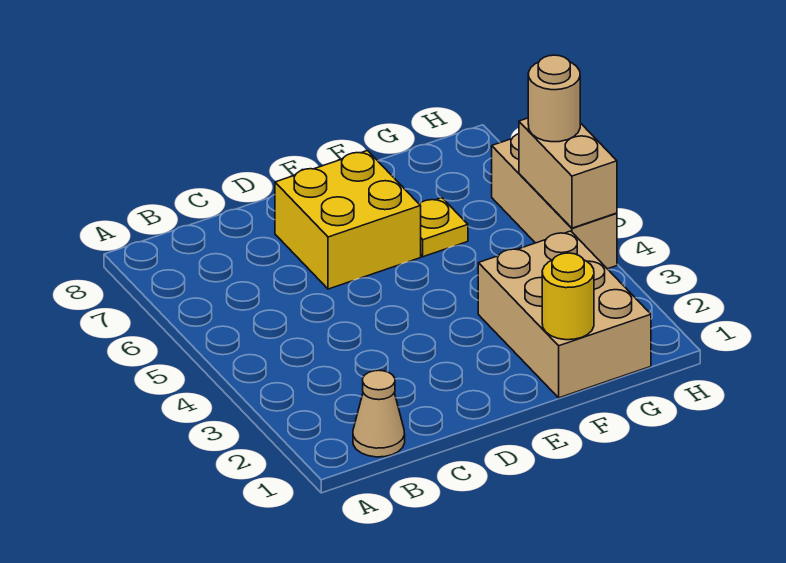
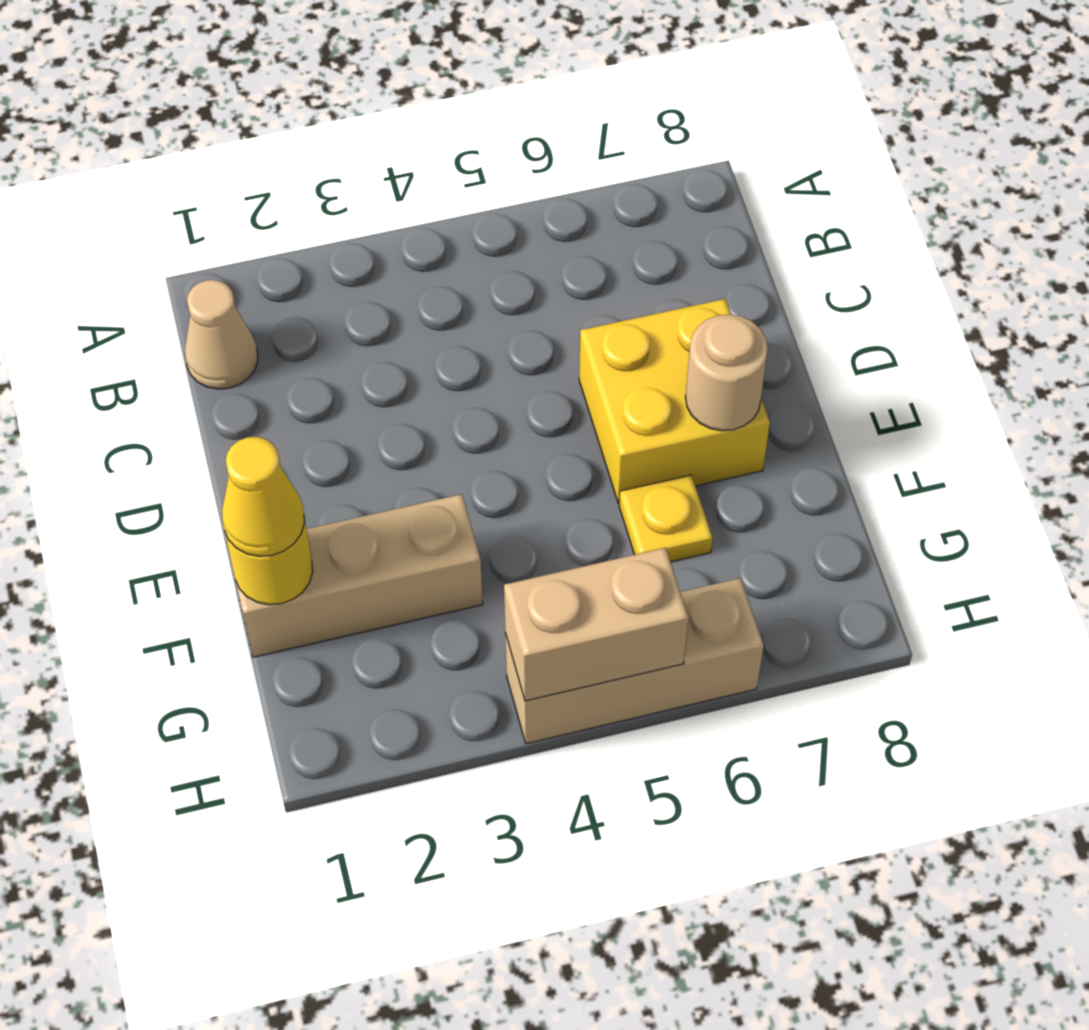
tan 2x3 brick [478,231,651,398] -> tan 1x3 brick [236,494,483,657]
none -> yellow 1x1 cone [222,437,304,556]
tan 1x1 round brick [528,55,580,142] -> tan 1x1 round brick moved to [685,314,768,431]

